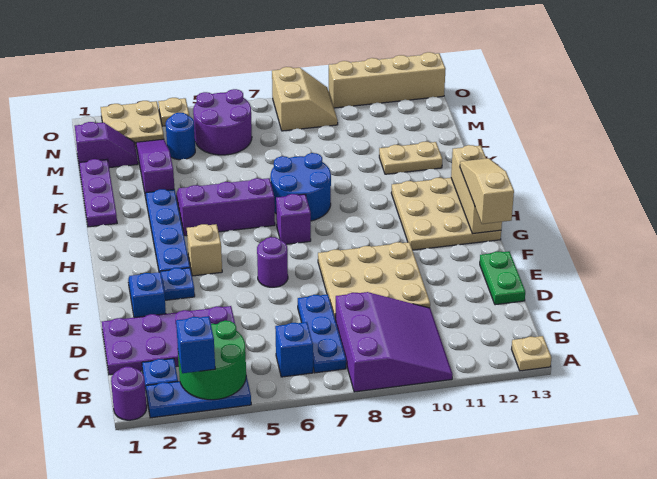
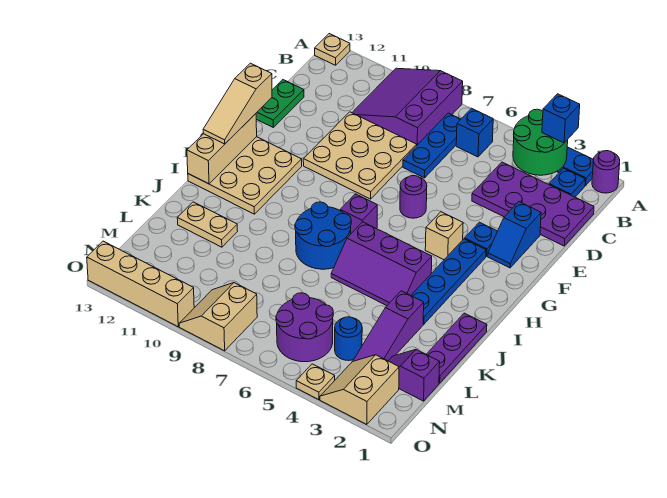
tan 2x2 plate [101,101,164,147] -> tan 2x2 slope [320,355,399,425]

